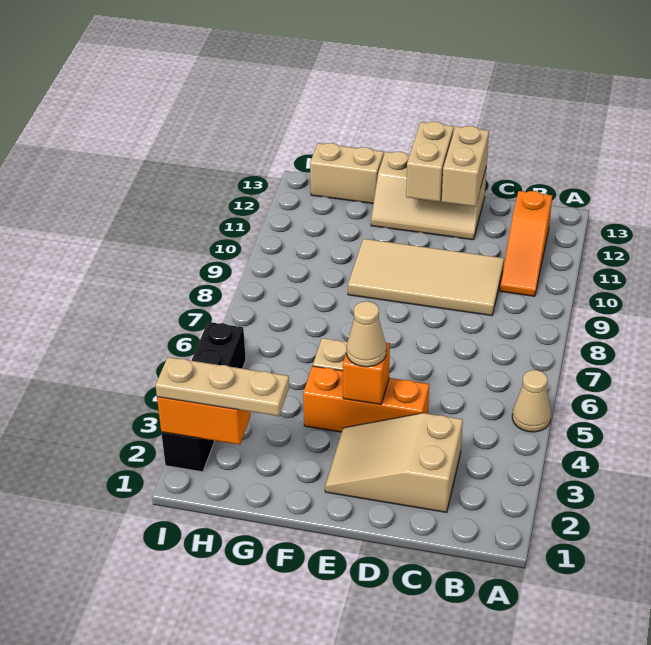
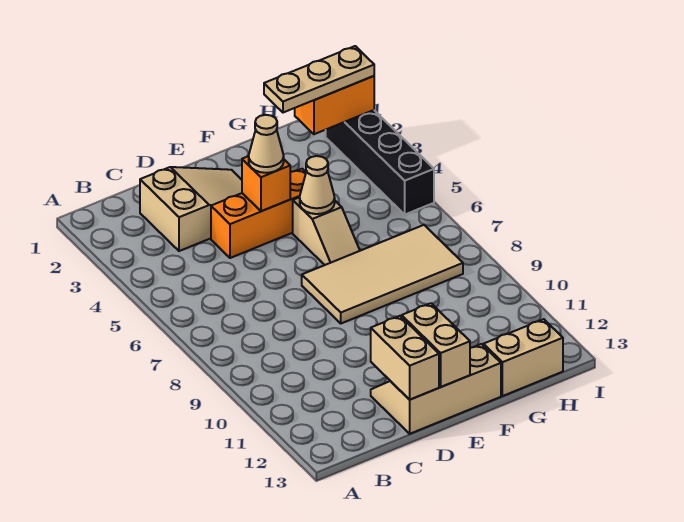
tan 1x1 cone [512,370,551,432] -> tan 1x1 cone moved to [300,156,335,214]
orange 1x3 slope [500,191,552,296] -> none
tan 2x4 tile [348,239,504,316] -> tan 2x4 tile moved to [302,225,463,323]

